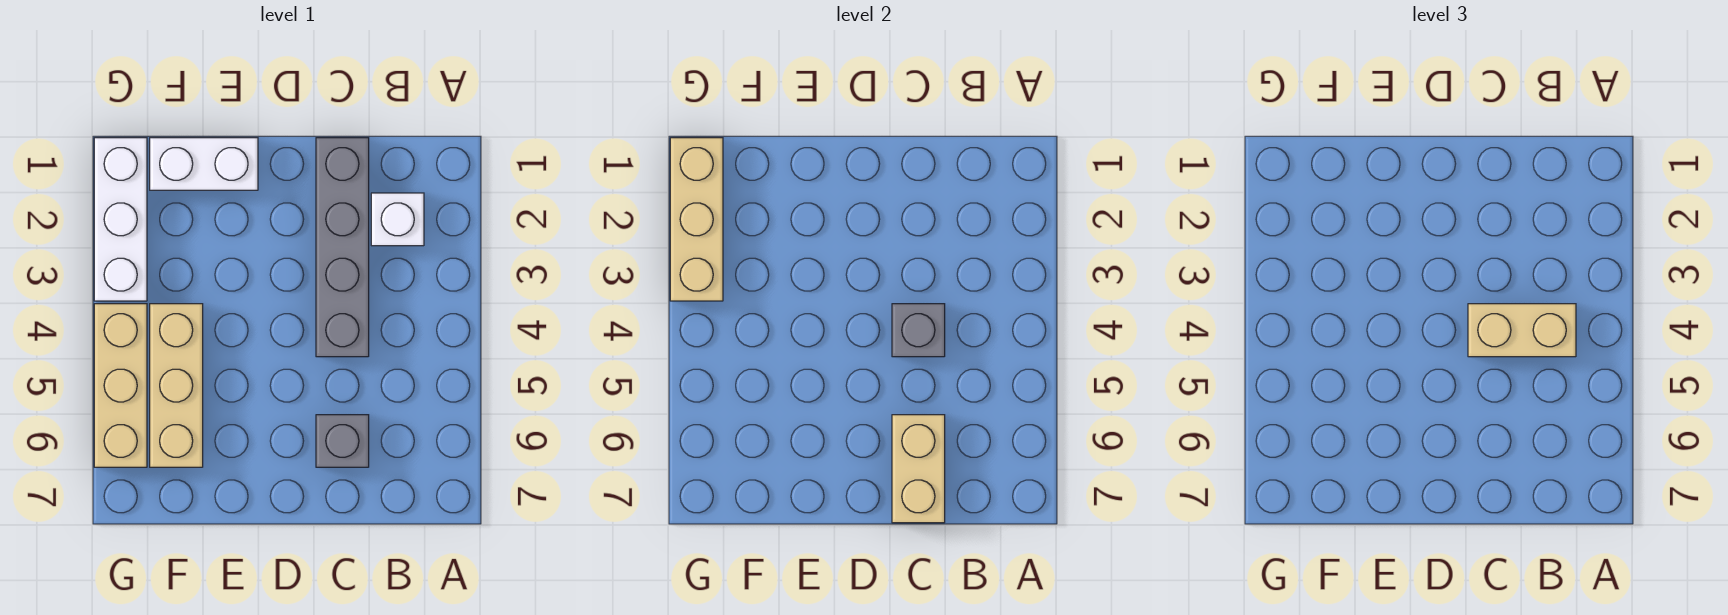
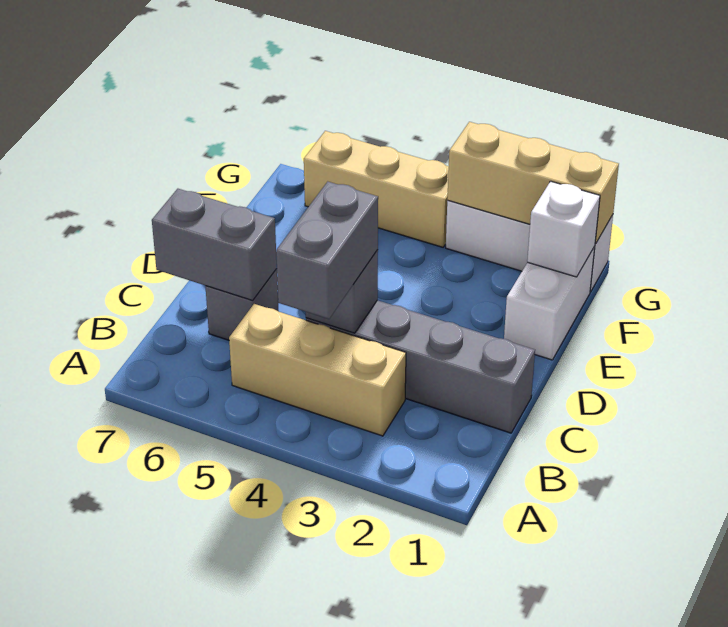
white 1x1 brick [371,193,424,246] -> white 1x1 brick moved to [527,181,600,277]
tan 1x2 brick [1468,304,1576,357] -> grey 1x2 brick [276,182,378,319]
tan 1x2 brick [892,415,945,523] -> grey 1x2 brick [152,189,277,301]
tan 1x3 brick [150,304,203,467] -> tan 1x3 brick moved to [229,304,406,436]

